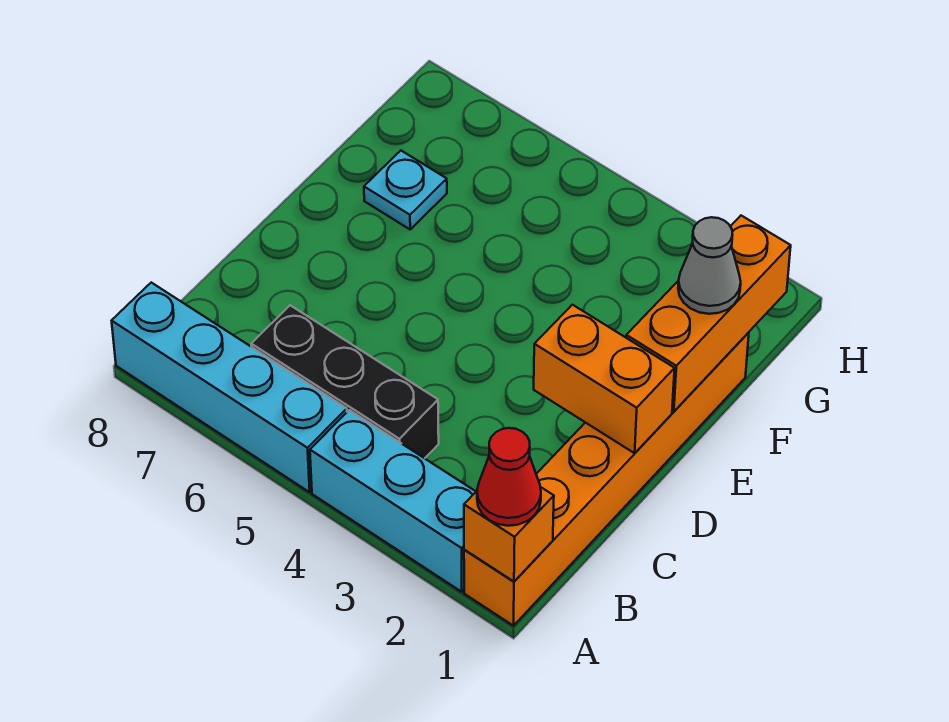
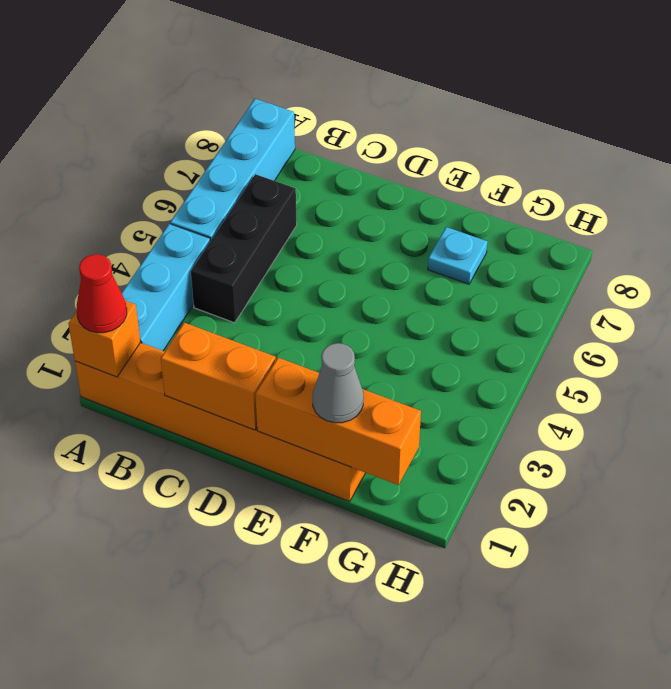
orange 1x2 brick [534,305,675,453] -> orange 1x2 brick turned to [161,323,276,430]

